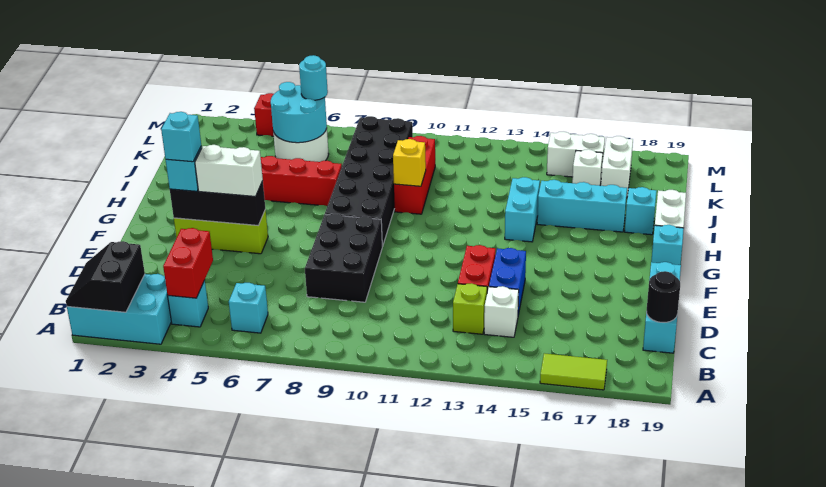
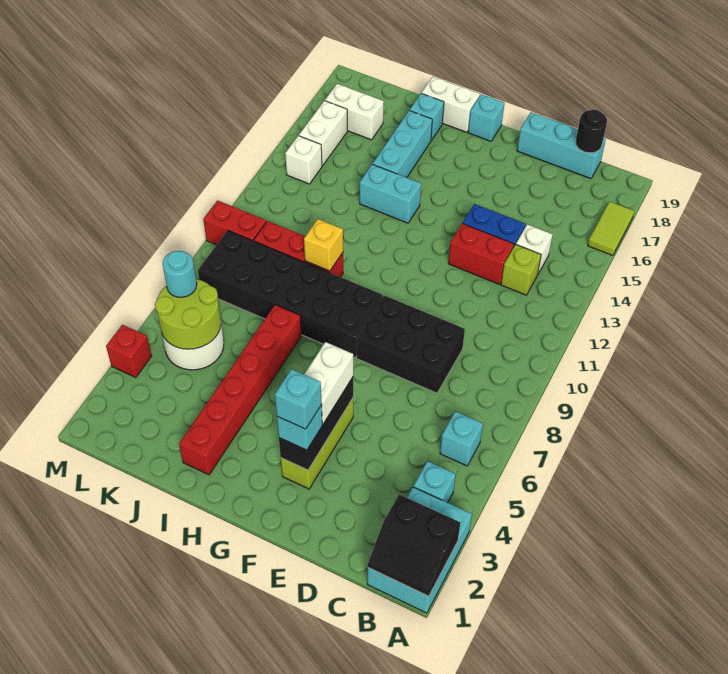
red 1x2 brick [163,228,213,298] -> red 1x2 brick moved to [203,200,266,245]
cyan 2x2 round brick [271,82,327,143] -> lime 2x2 round brick [155,279,221,349]
white 1x1 brick [572,149,603,186] -> white 1x1 brick moved to [285,136,322,184]

